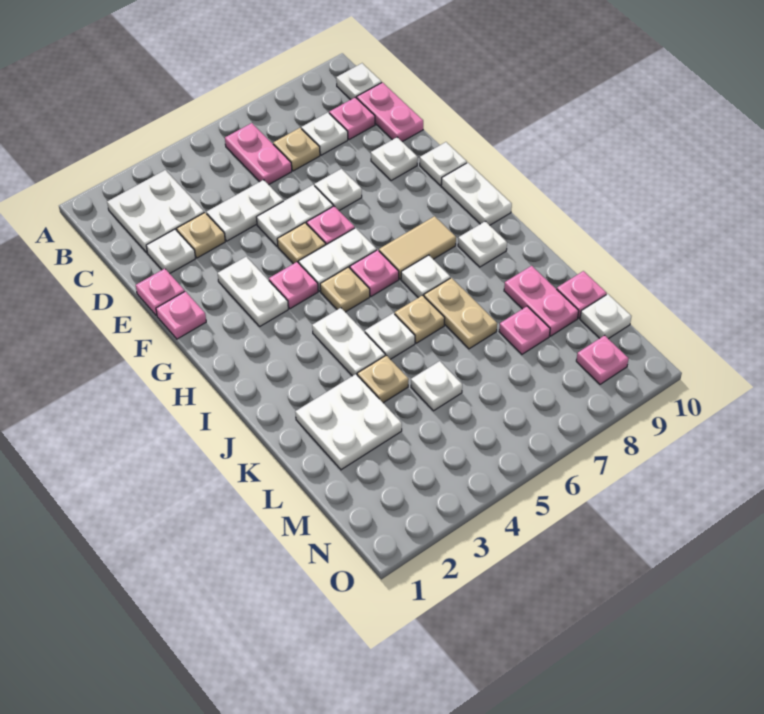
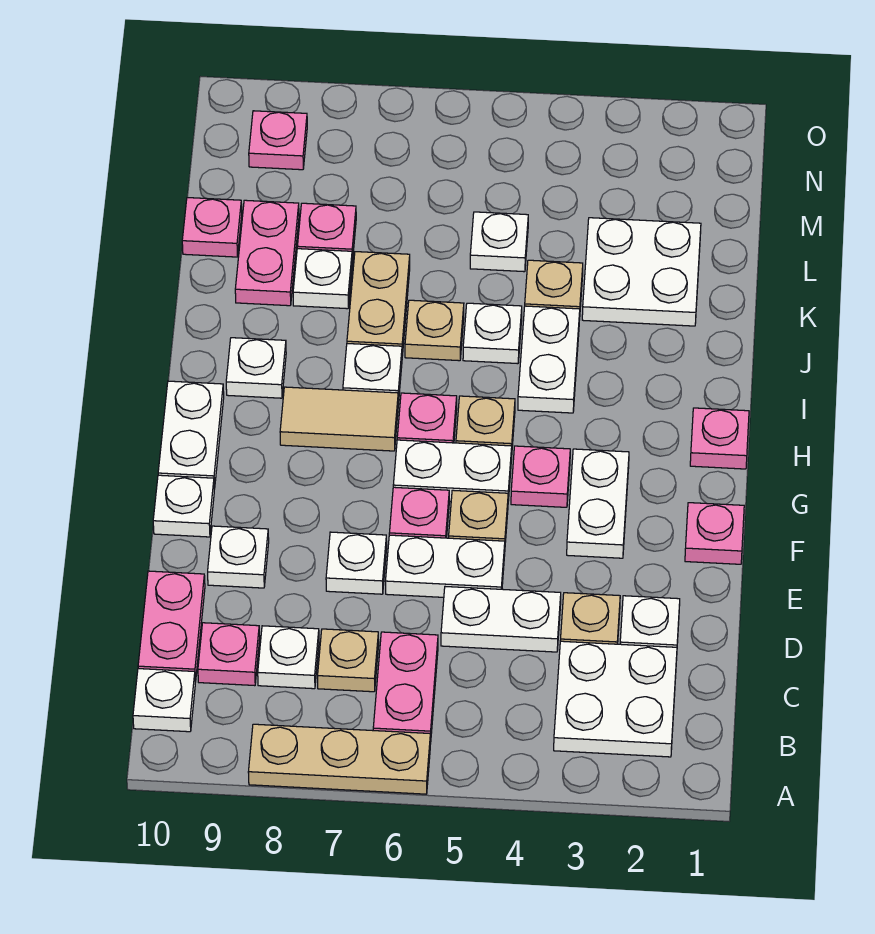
none -> tan 1x3 plate [248,724,430,794]
pink 1x1 plate [136,269,185,316] -> pink 1x1 plate moved to [690,408,749,469]
white 1x1 plate [580,294,631,339] -> white 1x1 plate moved to [293,249,352,309]

